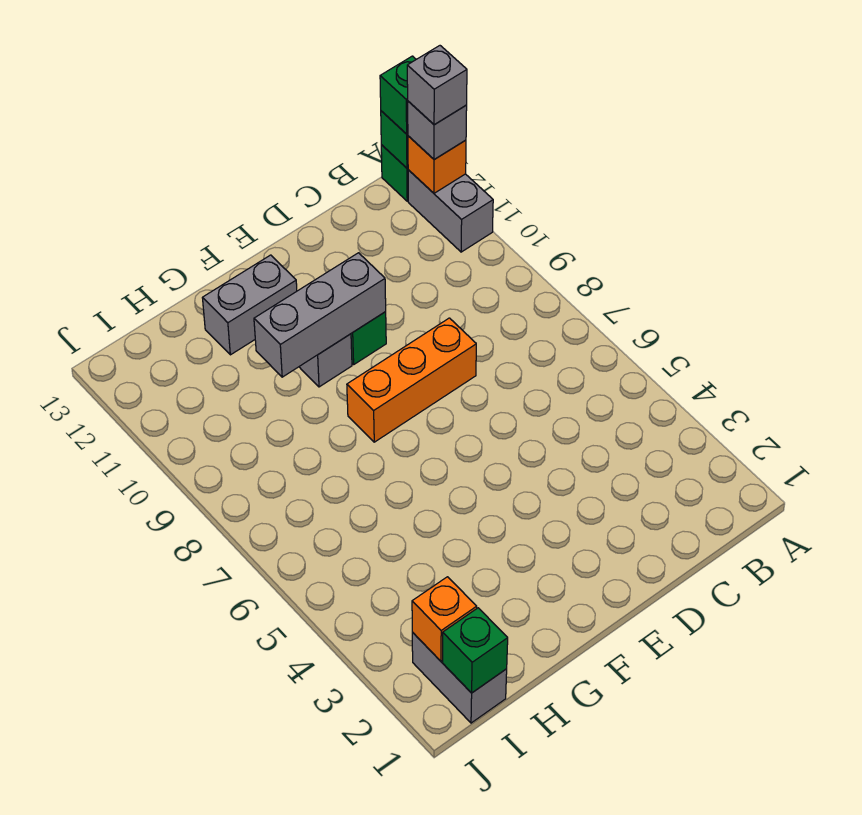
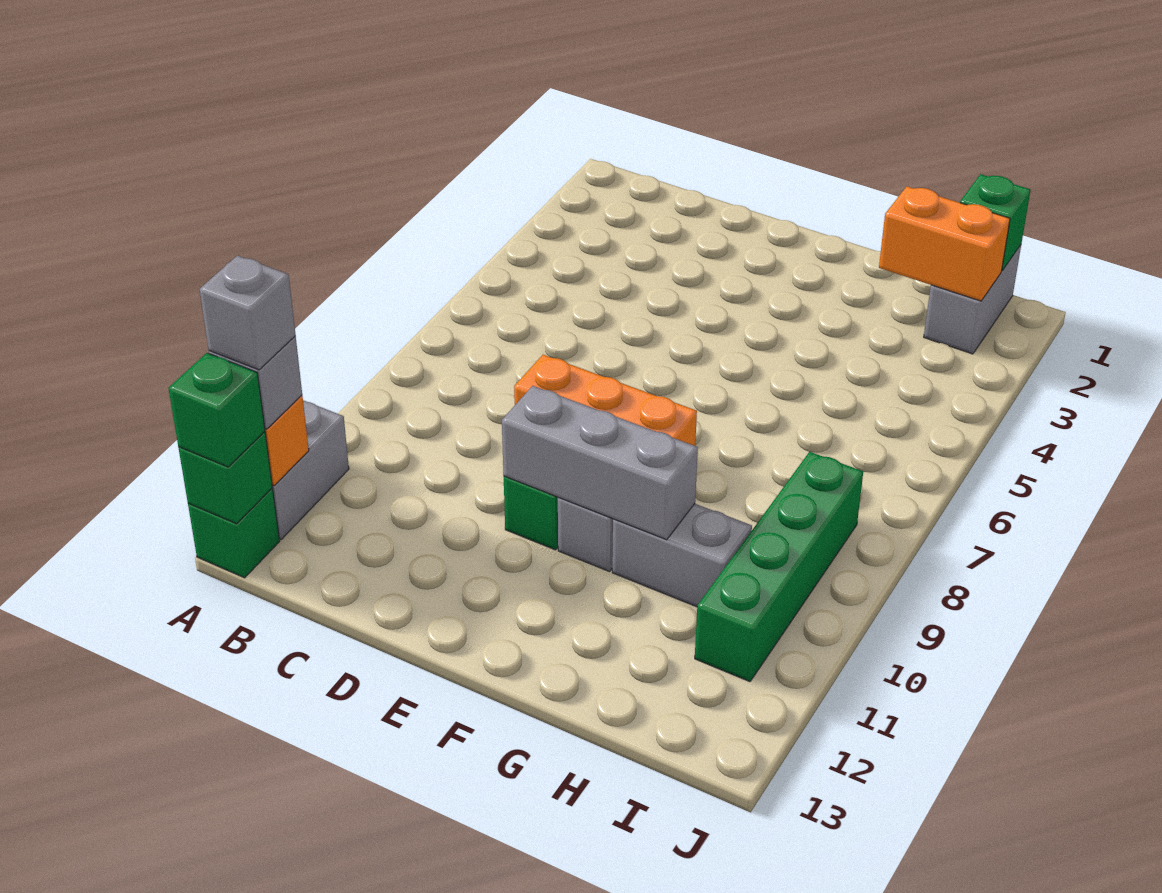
grey 1x2 brick [203,255,297,355] -> grey 1x2 brick moved to [612,504,752,607]
orange 1x1 brick [412,577,477,661] -> orange 1x2 brick [879,187,1010,301]
none -> green 1x4 brick [695,452,863,682]

